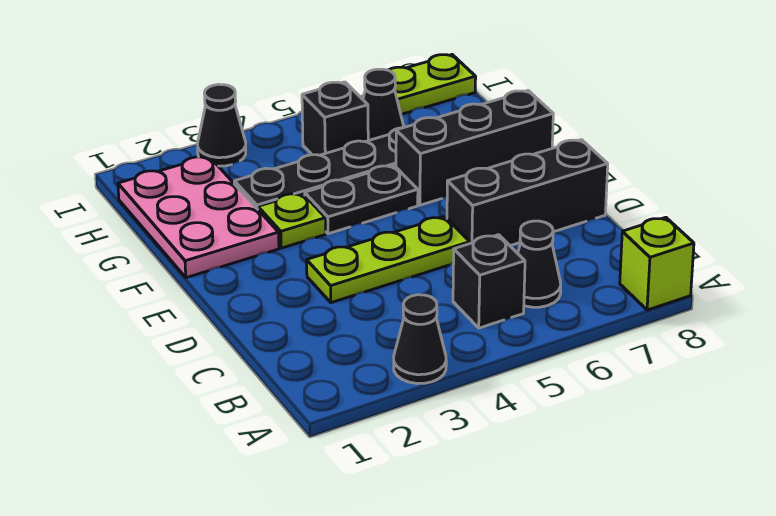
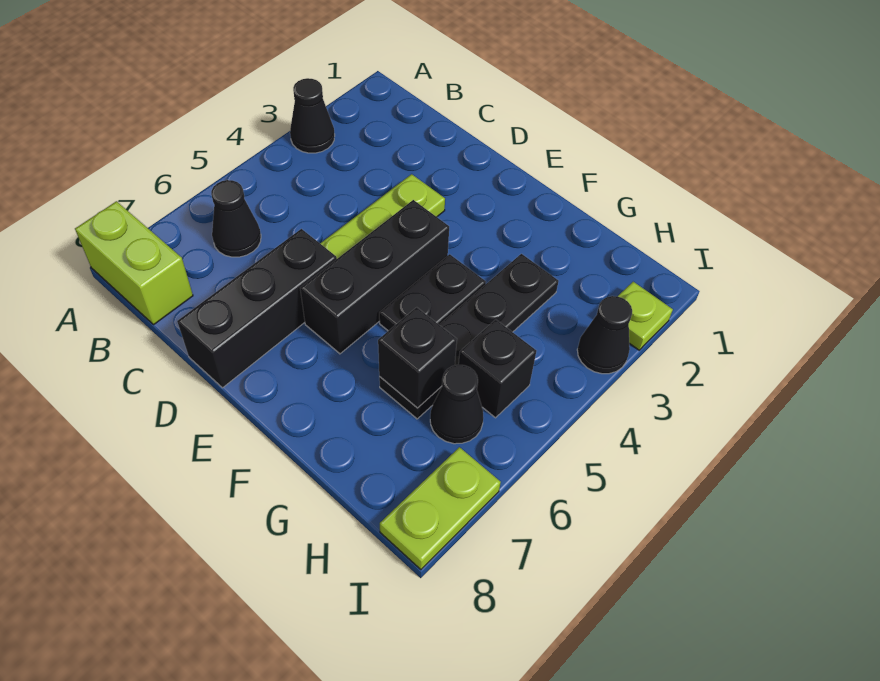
lime 1x1 brick [620,217,694,310] -> lime 1x2 brick [75,201,193,325]
black 1x1 brick [453,235,525,328] -> black 1x1 brick moved to [378,307,457,408]
pink 2x3 plate [118,156,279,278] -> none
lime 1x1 plate [258,193,326,248] -> lime 1x1 plate moved to [618,282,673,350]
black 1x3 brick [396,91,553,205] -> black 1x3 brick moved to [300,200,449,354]

